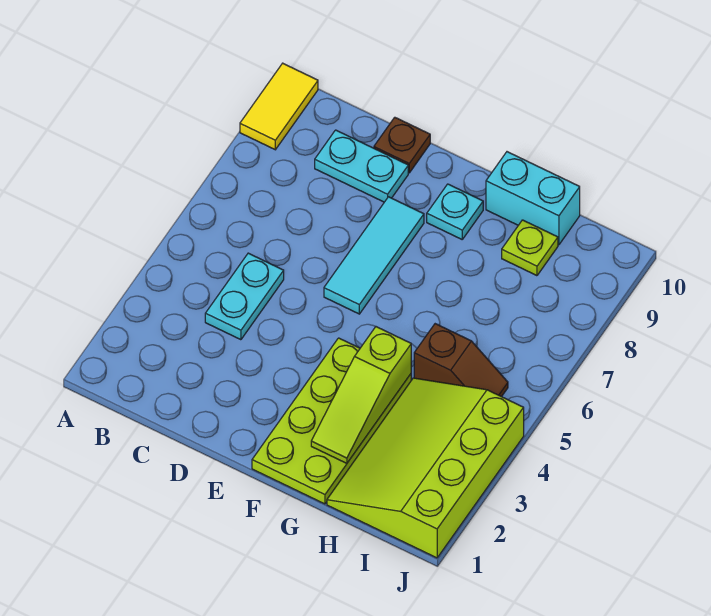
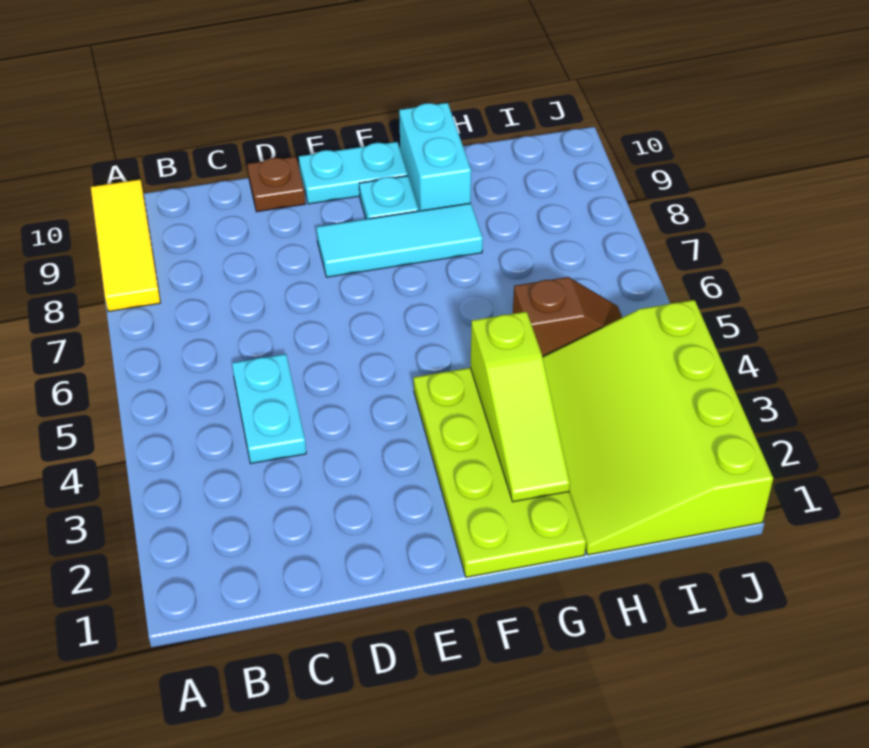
yellow 1x2 tile [240,63,318,150] -> yellow 1x3 tile [91,179,161,312]
cyan 1x2 plate [315,130,408,202] -> cyan 1x2 plate moved to [299,142,408,204]
cyan 1x3 tile [324,197,424,314] -> cyan 1x3 tile turned to [316,203,483,277]
cyan 1x2 brick [486,152,580,245] -> cyan 1x2 brick turned to [399,103,471,211]
lime 1x1 plate [502,220,558,276] -> none

